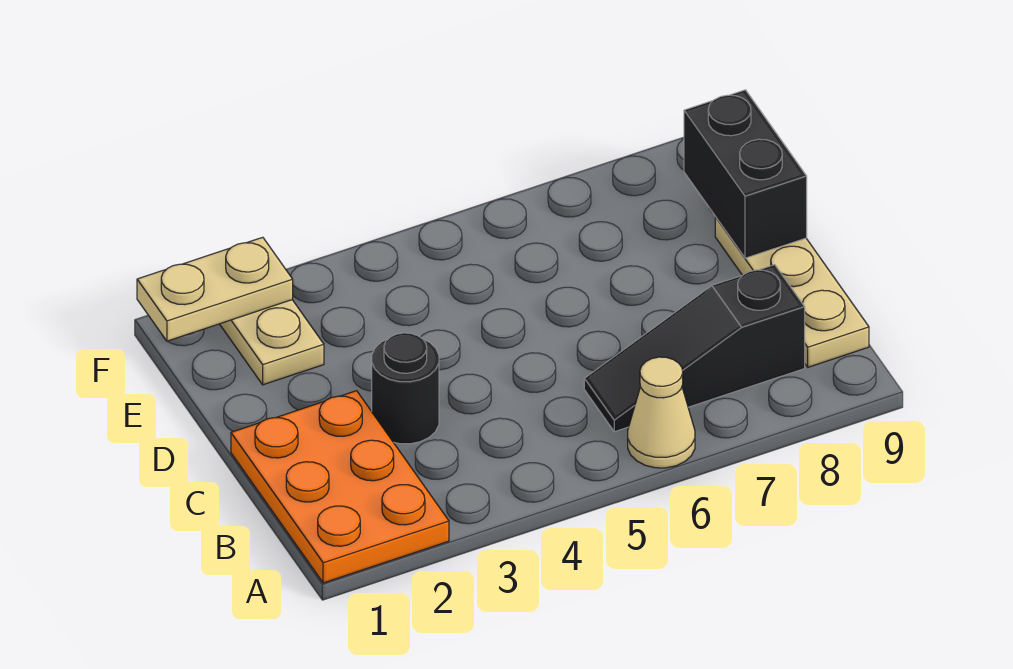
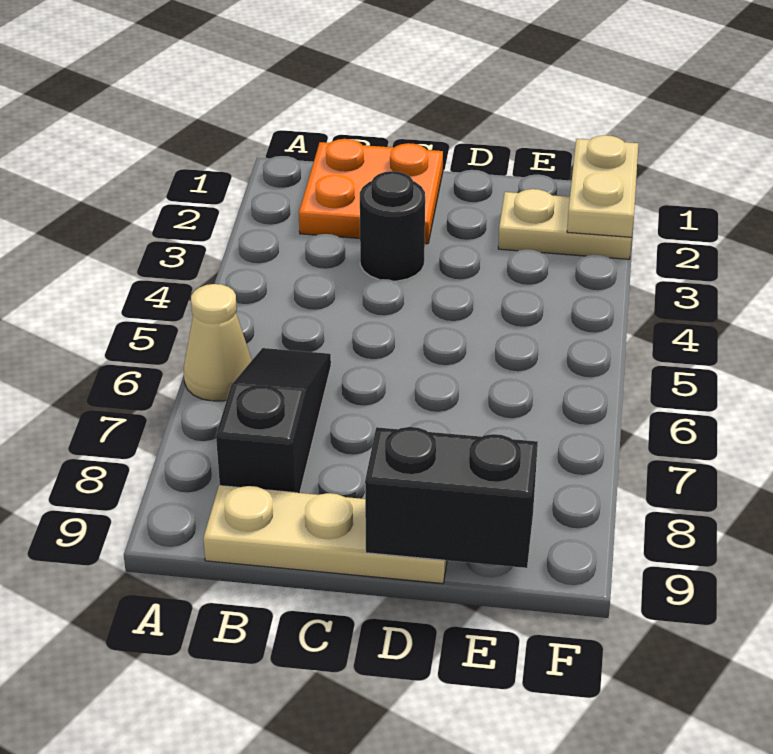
orange 2x3 plate [231,391,449,583] -> orange 2x2 plate [299,139,443,244]

